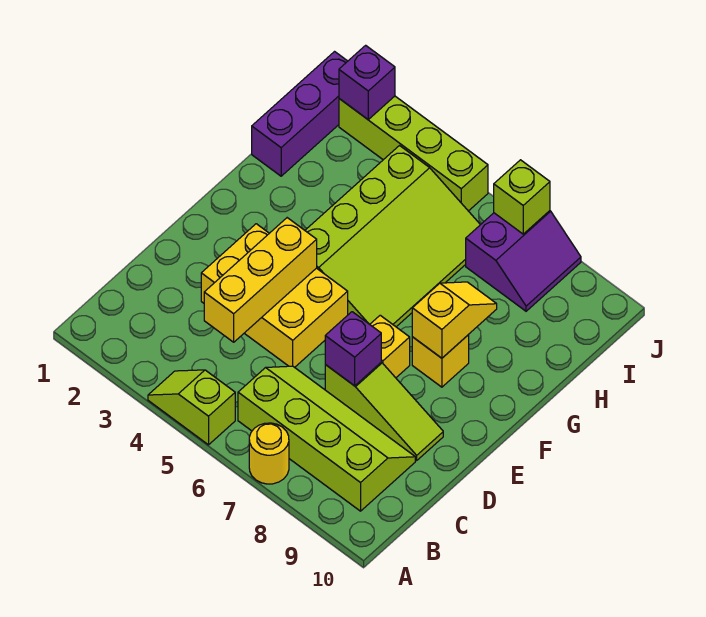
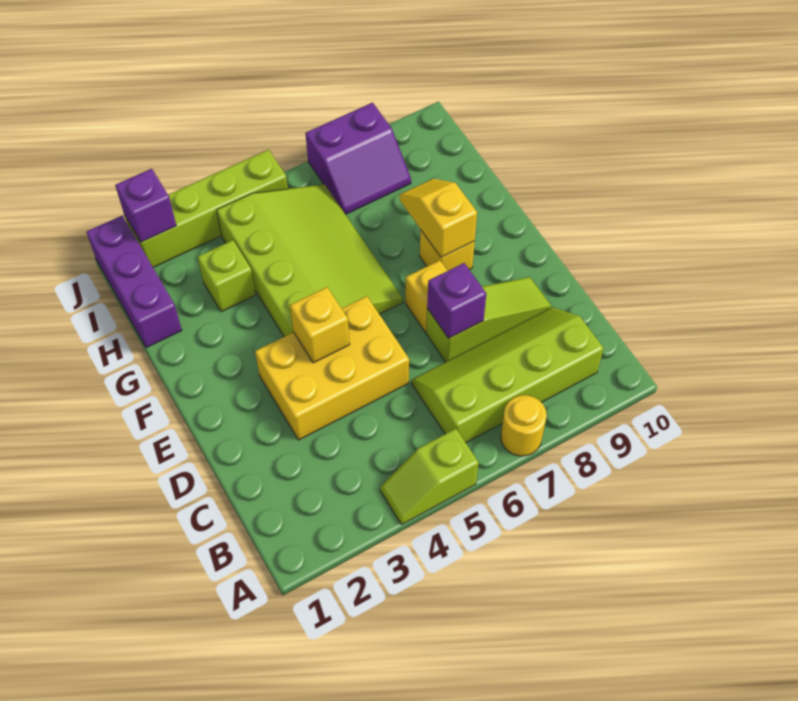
yellow 1x3 brick [204,218,317,342] -> yellow 1x1 brick [290,287,350,363]
purple 2x2 slope [466,211,581,311] -> purple 2x2 slope turned to [306,103,411,214]
lime 1x1 brick [494,160,550,234] -> lime 1x1 brick moved to [198,240,256,312]

